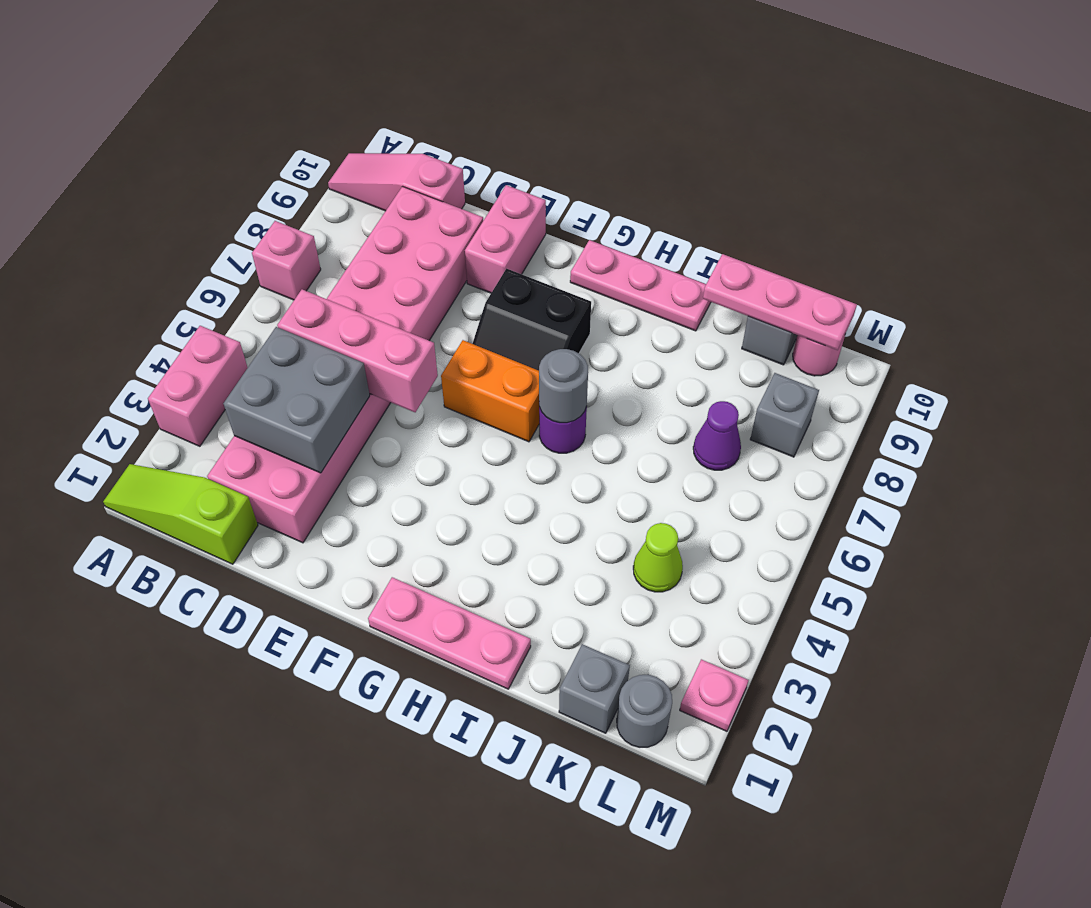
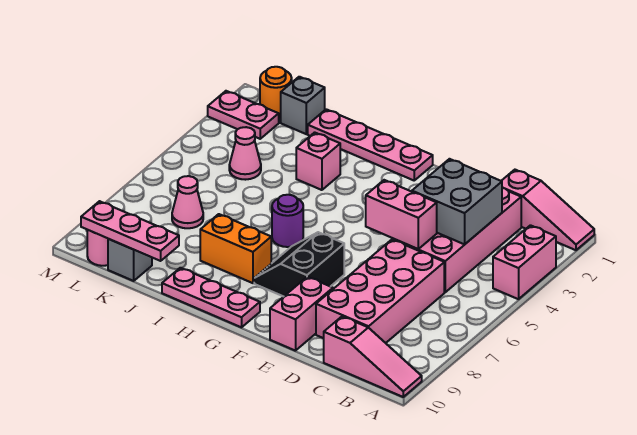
lime 1x3 slope [103,464,258,564] -> pink 1x3 slope [502,170,594,250]
pink 1x1 brick [252,221,321,300] -> pink 1x1 brick moved to [296,132,340,190]
pink 1x3 brick [277,289,438,412] -> pink 1x2 brick [366,180,437,249]
orange 1x2 brick [441,340,539,442] -> orange 1x2 brick moved to [200,214,271,283]
black 2x2 slope [472,269,591,371] -> black 2x2 slope turned to [254,232,344,296]
pink 1x3 plate [368,577,531,689] -> pink 1x4 plate [308,109,433,180]
grey 1x1 round brick [539,349,588,423] -> none
lime 1x1 cone [633,523,683,592] -> pink 1x1 cone [229,127,261,180]
purple 1x1 cone [693,401,741,470] -> pink 1x1 cone [172,176,203,228]
grey 1x1 round brick [617,675,672,747] -> orange 1x1 round brick [260,67,292,119]
grey 1x1 brick [750,373,819,457] -> none
pink 1x1 plate [680,659,749,731] -> pink 1x2 plate [208,91,279,139]

